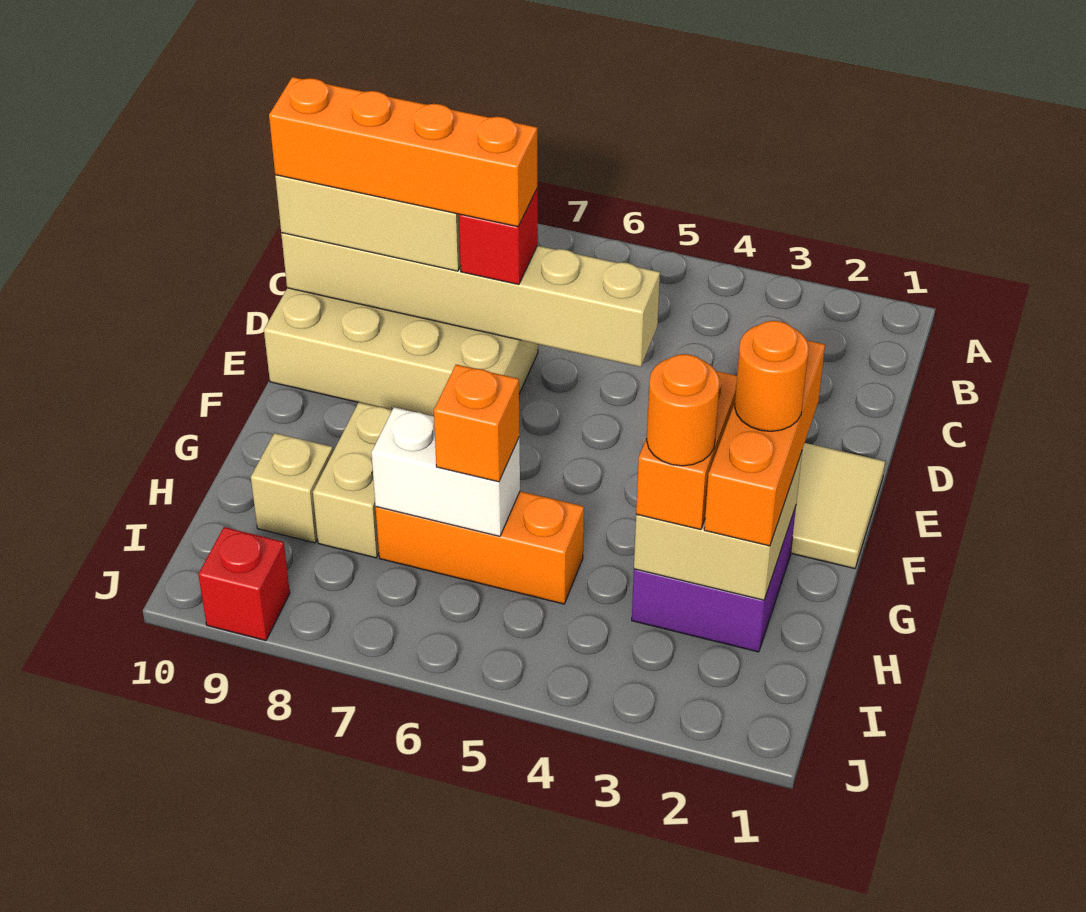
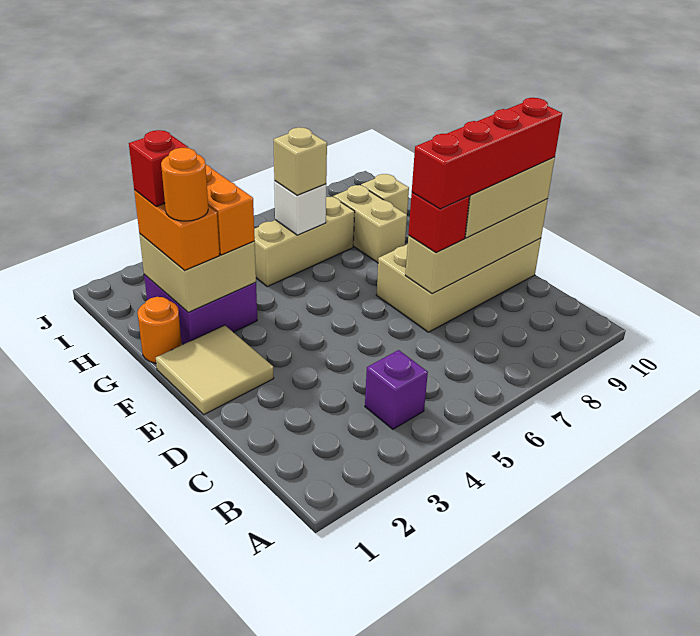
none -> purple 1x1 brick [365,350,428,429]
tan 1x6 brick [281,233,660,367] -> tan 1x4 brick [405,199,548,294]
orange 1x4 brick [269,77,537,227] -> red 1x4 brick [412,98,562,209]
orange 1x3 brick [704,341,825,546] -> orange 1x2 brick [134,190,220,271]
orange 1x1 round brick [647,354,720,466] -> orange 1x1 round brick moved to [137,297,182,363]
orange 1x3 brick [376,491,584,604] -> tan 1x3 brick [254,197,355,287]
white 1x2 brick [371,407,520,536] -> white 1x1 brick [274,181,326,235]
orange 1x1 brick [434,365,520,482] -> tan 1x1 brick [274,127,327,196]
red 1x1 brick [198,527,290,641] -> red 1x1 brick moved to [129,130,188,206]

